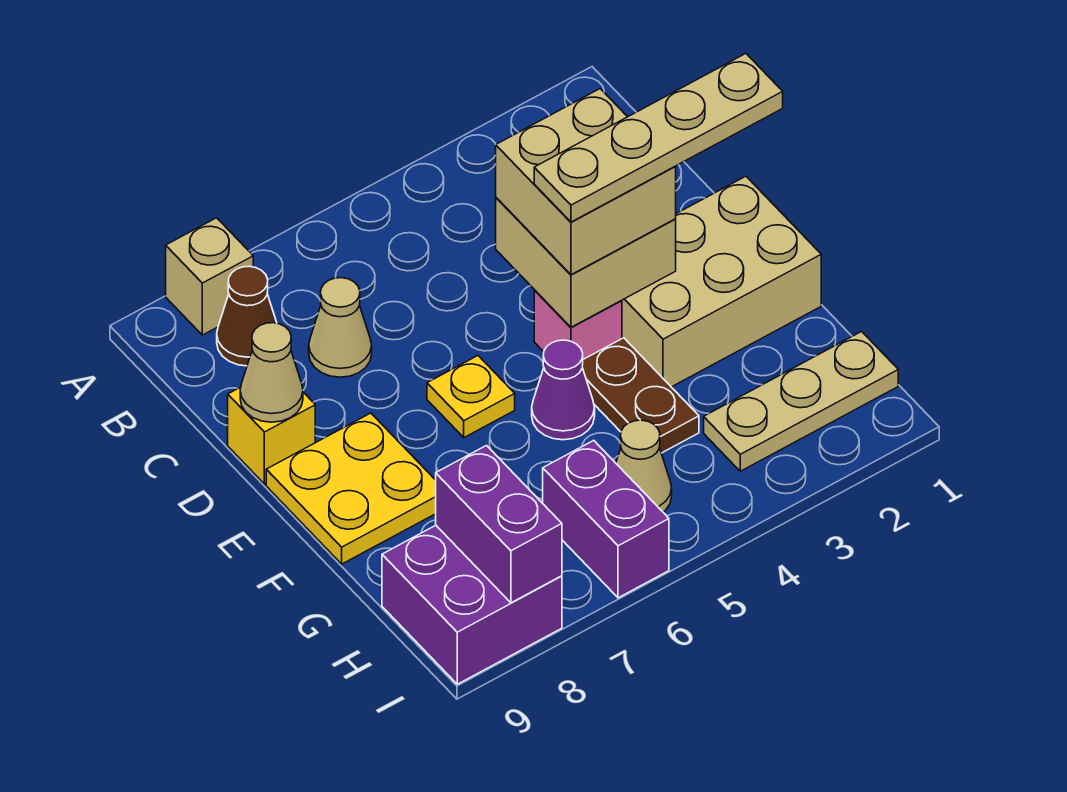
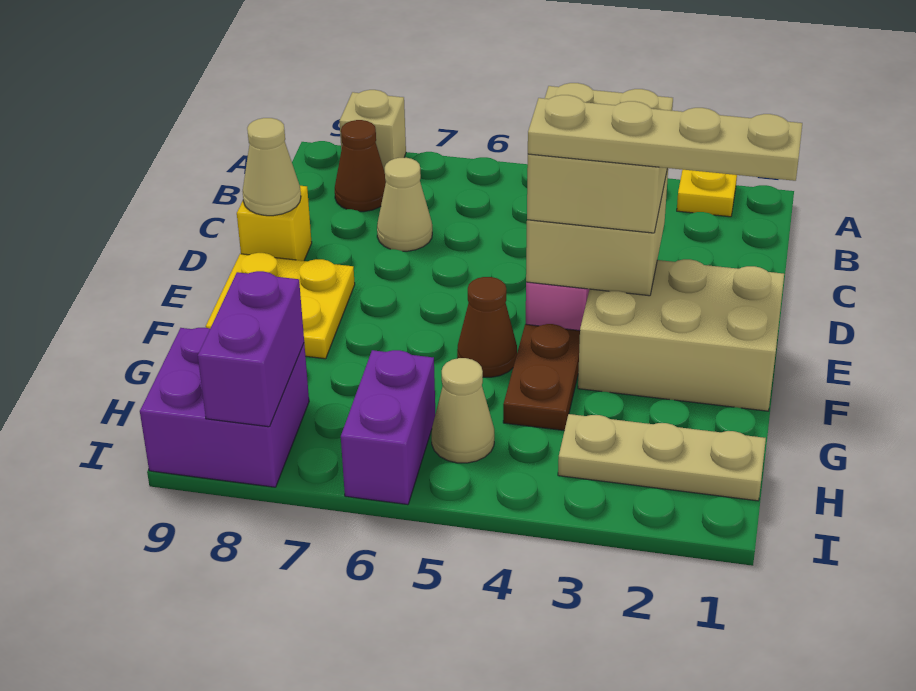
yellow 1x1 plate [427,356,515,438] -> yellow 1x1 plate moved to [677,170,737,217]
purple 1x1 cone [532,340,595,440] -> brown 1x1 cone [457,277,517,377]

